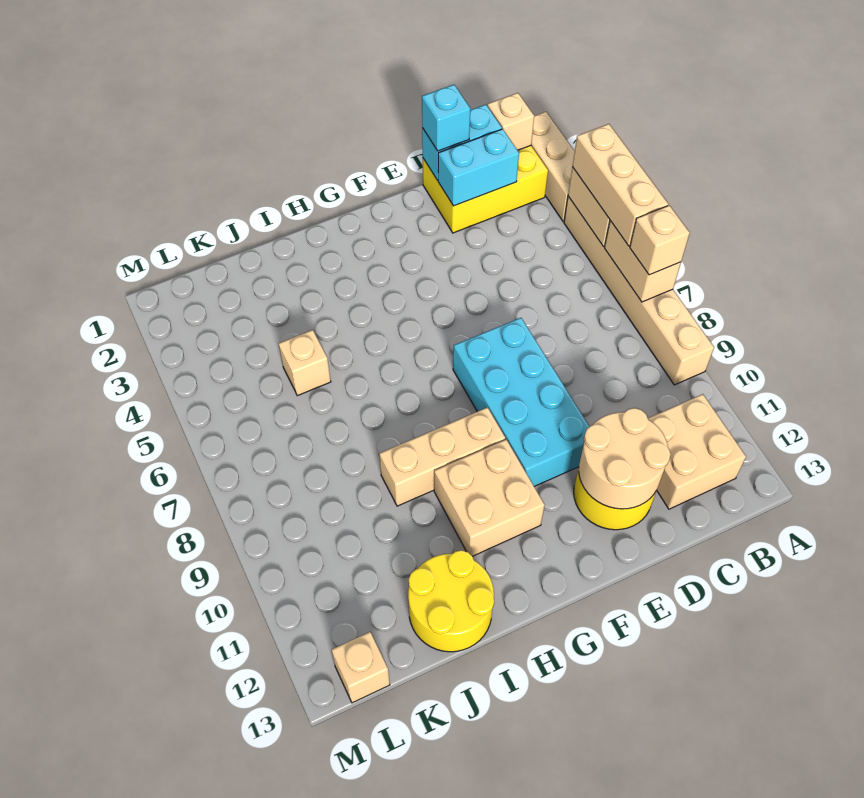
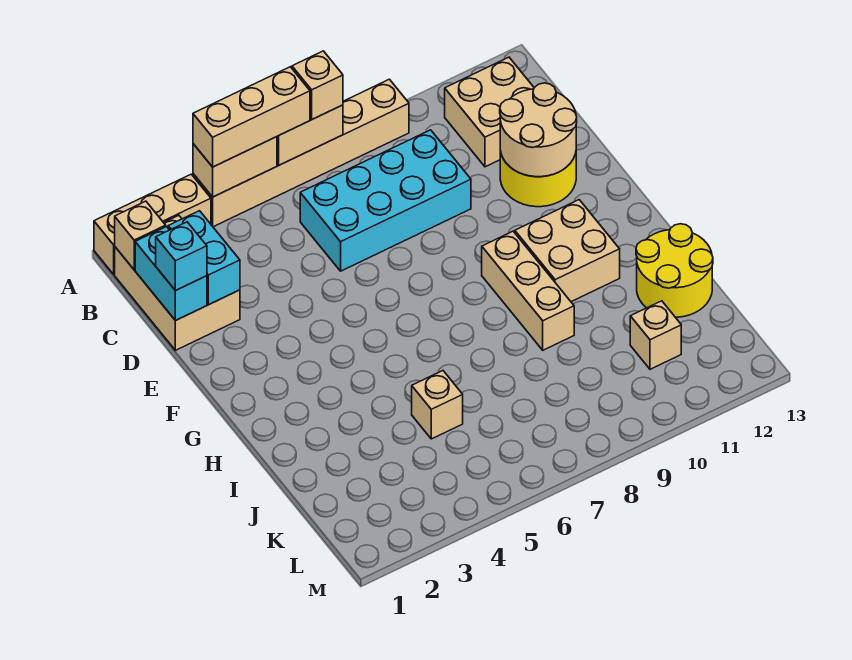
yellow 2x3 brick [423,146,548,233] -> tan 2x3 brick [115,215,240,350]
cyan 2x4 brick [453,318,590,486] -> cyan 2x4 brick moved to [300,130,471,271]
tan 1x1 brick [332,632,390,703] -> tan 1x1 brick moved to [630,301,681,369]

